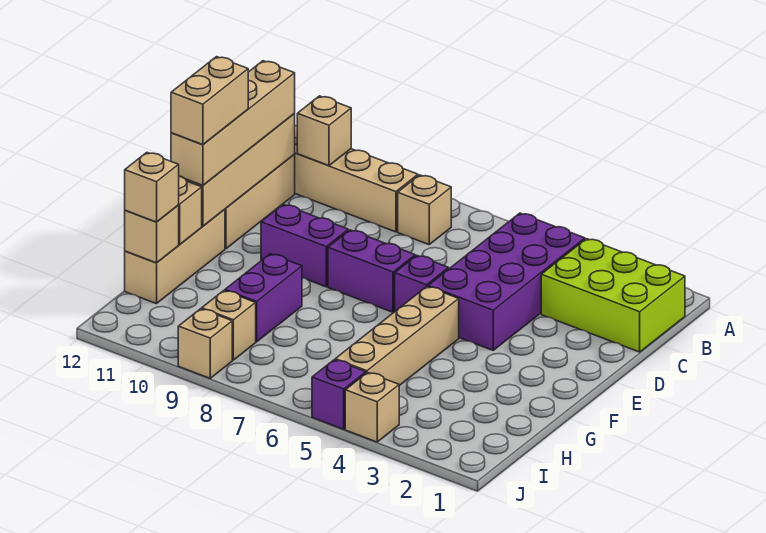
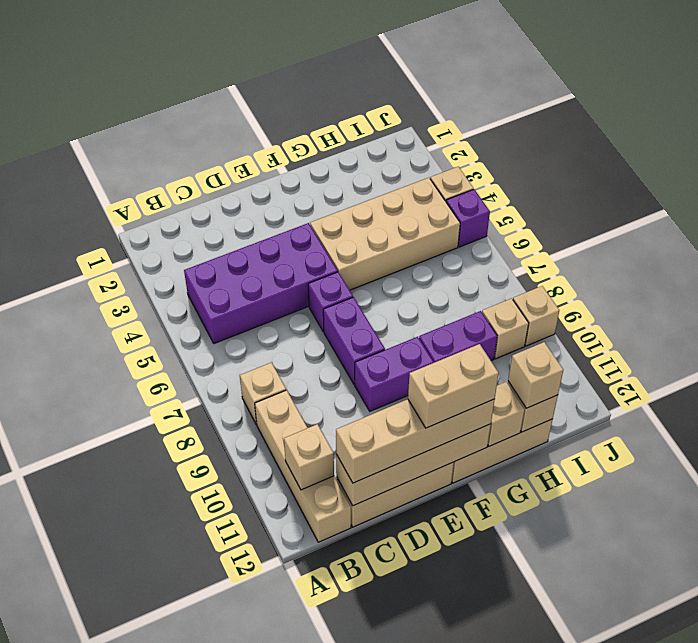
lime 2x3 brick [541,239,685,352] -> none
purple 1x2 brick [261,204,348,287] -> purple 1x2 brick turned to [355,337,434,411]
tan 1x4 brick [335,287,459,386] -> tan 2x4 brick [310,178,460,290]

